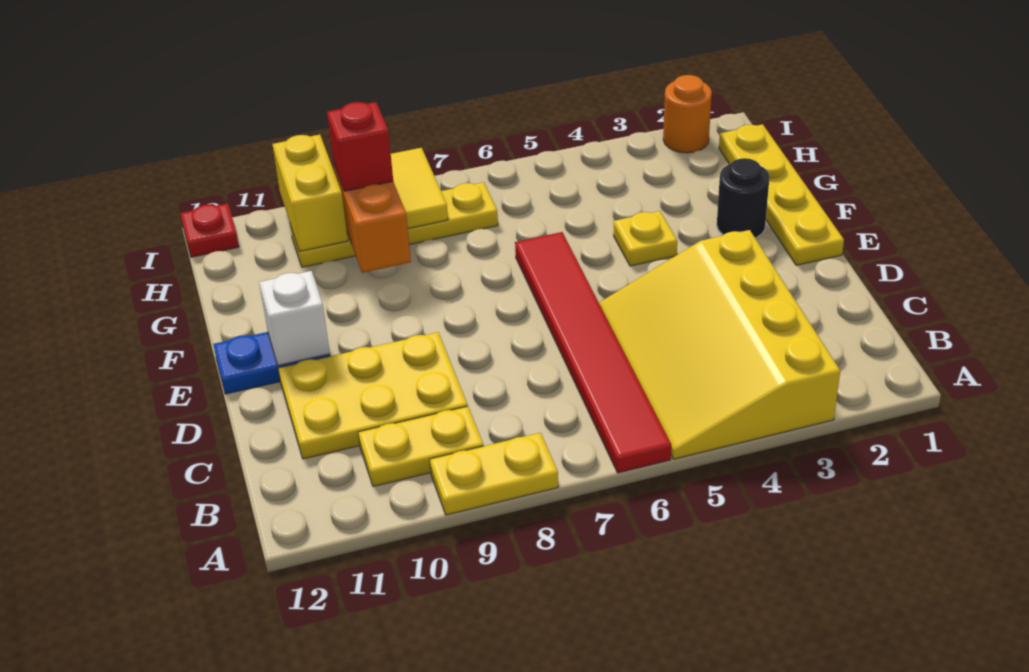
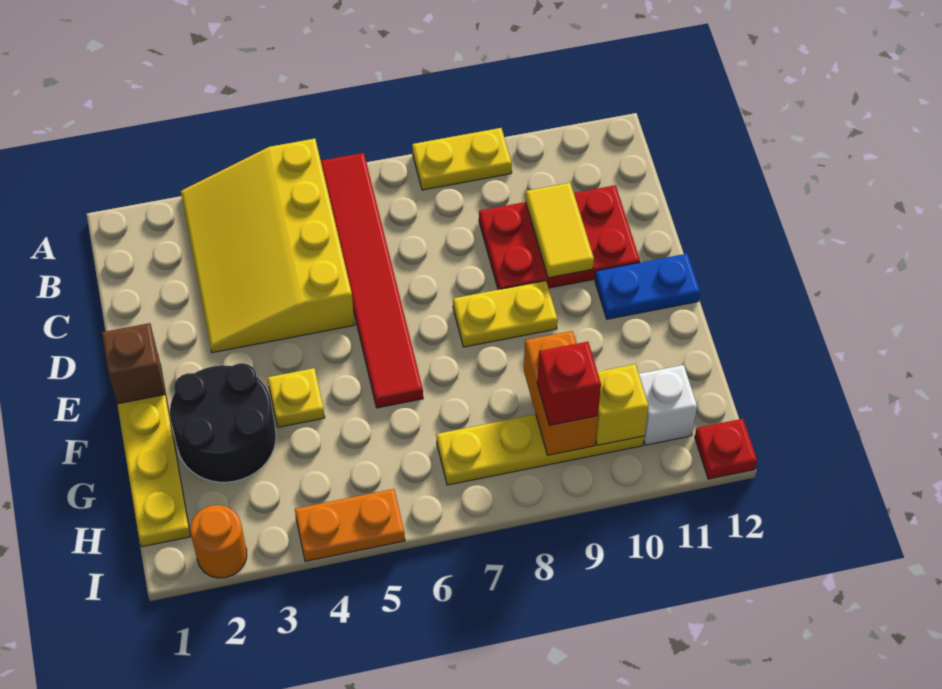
yellow 3x4 slope [599,230,840,459] -> yellow 3x4 slope turned to [181,139,355,353]
yellow 1x2 plate [358,406,483,486] -> yellow 1x2 plate moved to [453,281,557,347]
yellow 2x3 plate [278,332,468,459] -> red 2x3 plate [479,185,640,290]
none -> brown 1x1 brick [102,323,165,404]
white 1x1 brick [259,271,330,365] -> white 1x1 brick moved to [639,365,697,445]
black 1x1 round brick [717,158,770,238] -> black 2x2 round brick [170,363,276,482]
yellow 1x2 tile [391,148,448,229] -> yellow 1x2 tile moved to [526,183,594,278]
yellow 1x2 brick [273,135,348,251] -> yellow 1x1 brick [595,364,649,445]
none -> orange 1x2 plate [295,489,405,561]

